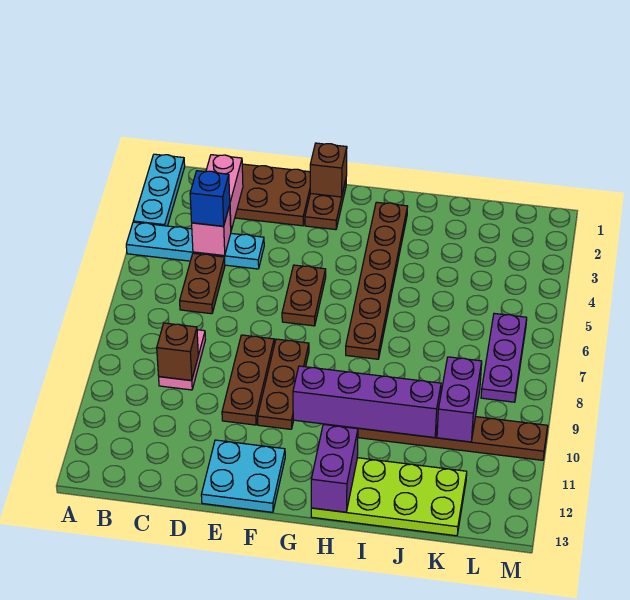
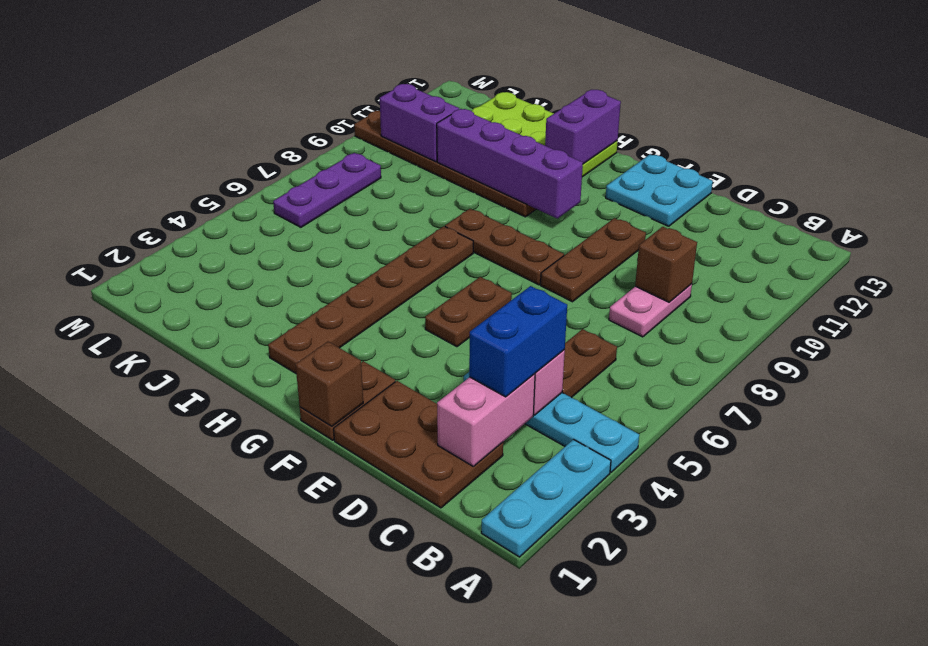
blue 1x1 brick [190,171,230,226] -> blue 1x2 brick [469,286,567,397]
brown 1x3 plate [258,339,309,429] -> brown 1x3 plate turned to [445,209,564,285]
purple 1x2 brick [437,357,482,442] -> purple 1x2 brick turned to [380,84,459,162]

